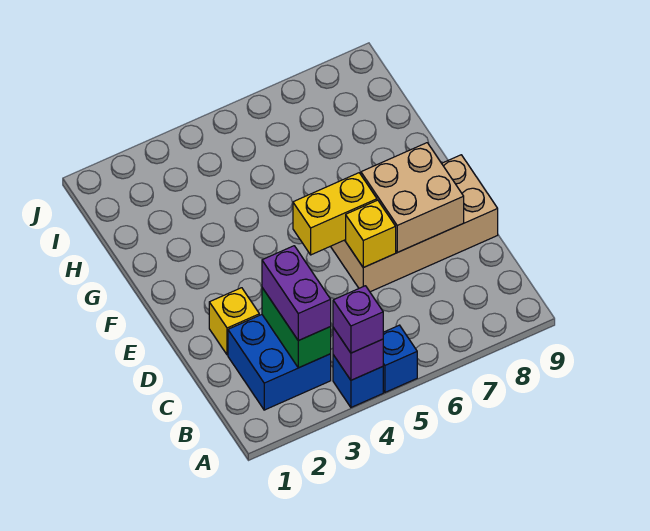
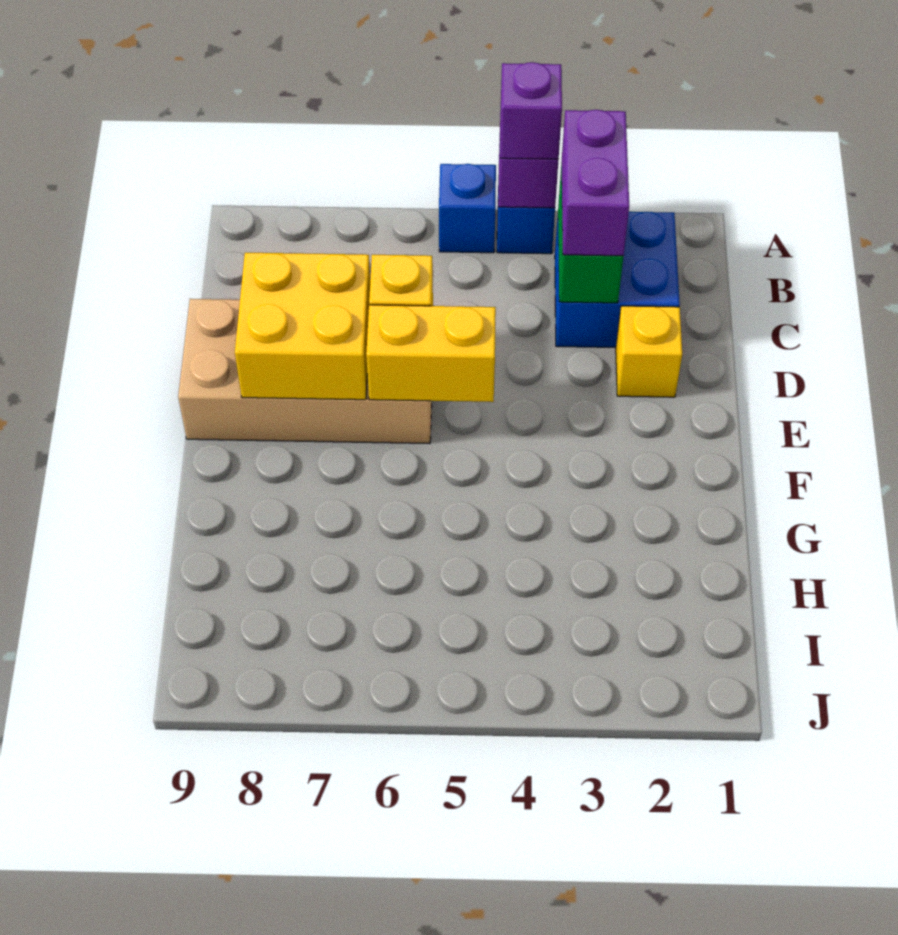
tan 2x2 brick [361,143,464,252] -> yellow 2x2 brick [235,253,370,400]

